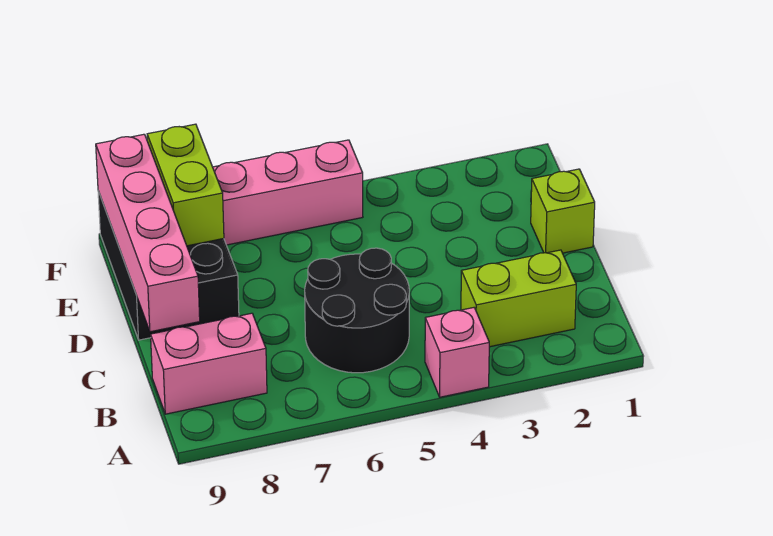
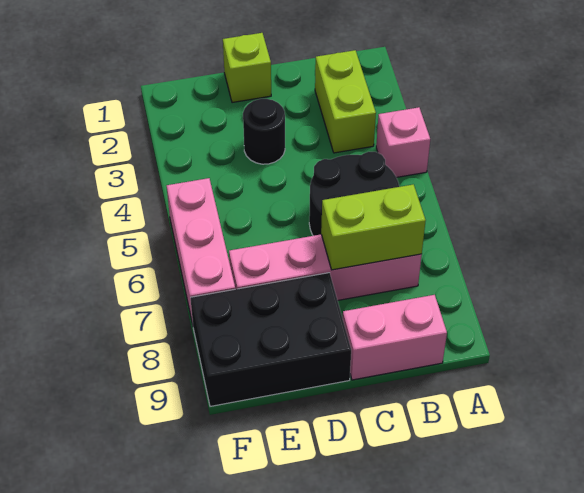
pink 1x2 brick [151,313,267,414] -> pink 1x2 brick turned to [343,295,447,380]
pink 1x4 brick [96,134,200,332] -> pink 1x4 brick moved to [229,235,422,300]
none -> black 1x1 round brick [243,99,285,164]
lime 1x2 brick [147,124,224,246] -> lime 1x2 brick moved to [321,184,426,270]

